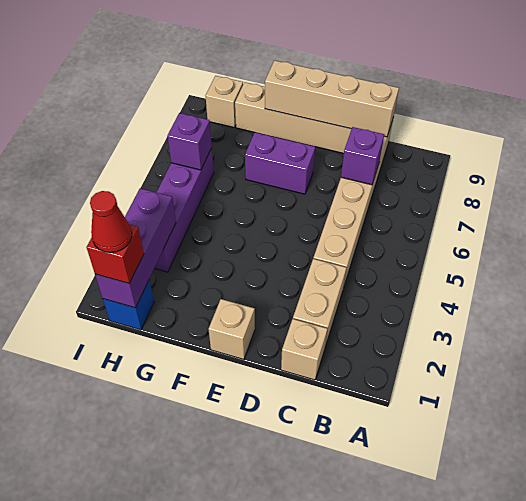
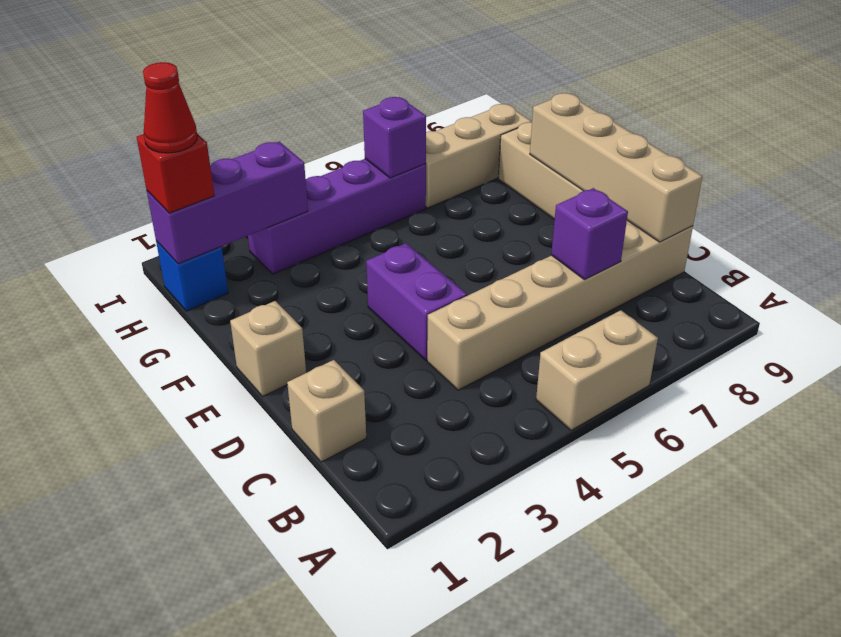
tan 1x2 brick [293,259,347,347] -> tan 1x2 brick moved to [536,310,658,430]
purple 1x2 brick [245,133,315,194] -> purple 1x2 brick moved to [366,243,467,361]
tan 1x1 brick [205,76,243,128] -> tan 1x3 brick [426,104,532,208]

